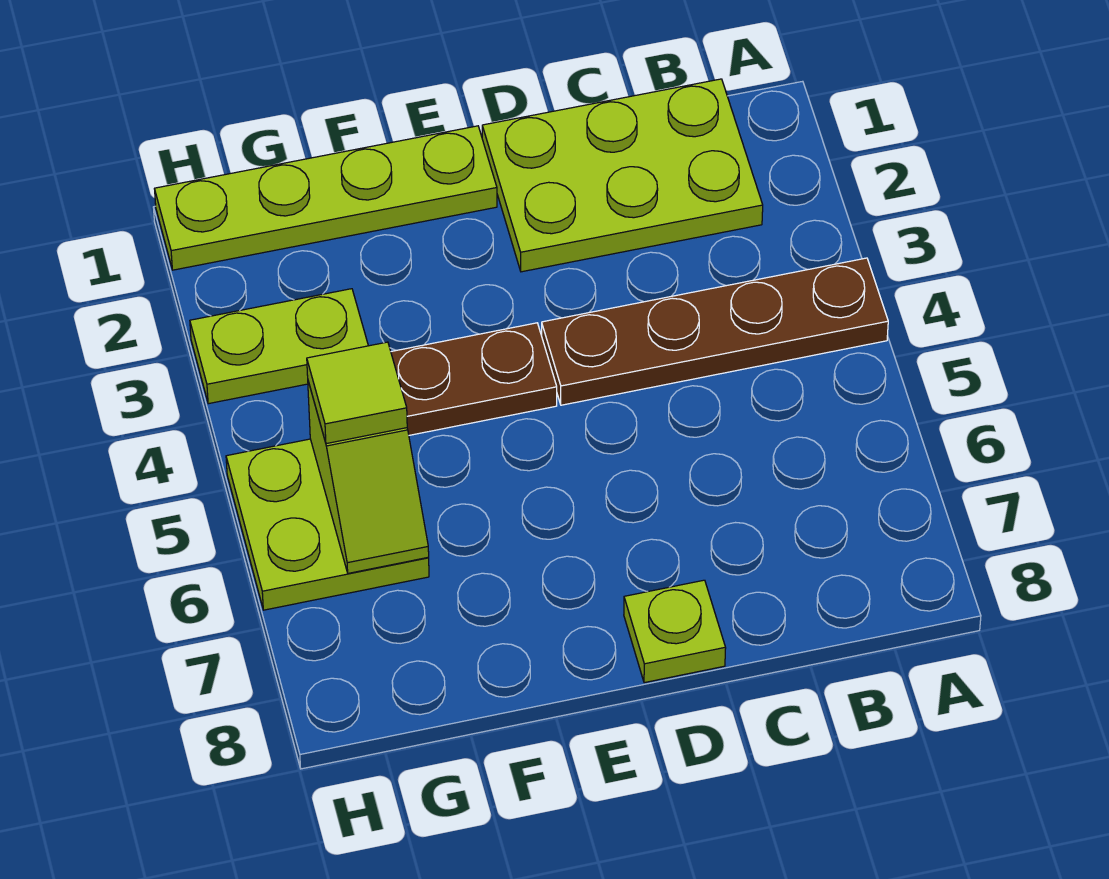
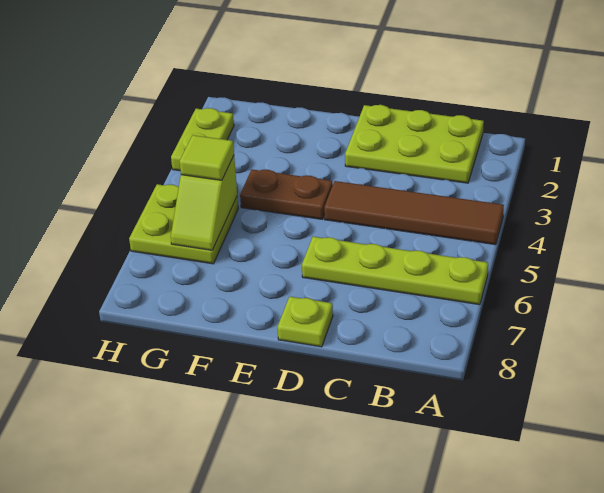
brown 1x4 plate [542,258,888,405] -> brown 1x4 tile [324,181,504,245]
lime 1x4 plate [154,126,497,270] -> lime 1x4 plate moved to [302,237,488,305]
lime 1x2 plate [190,289,368,404] -> lime 1x2 plate turned to [171,108,234,171]

